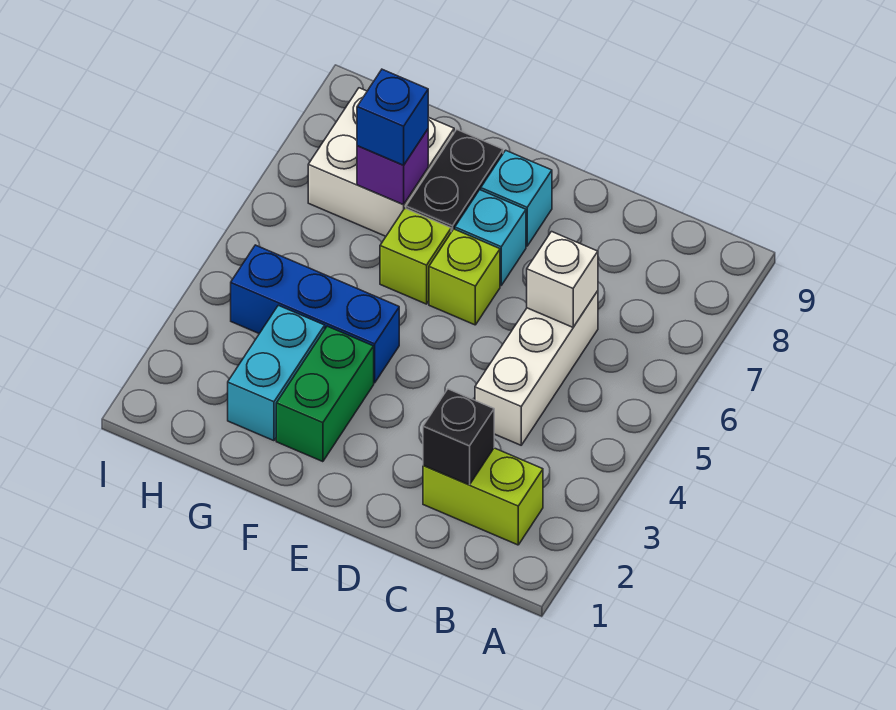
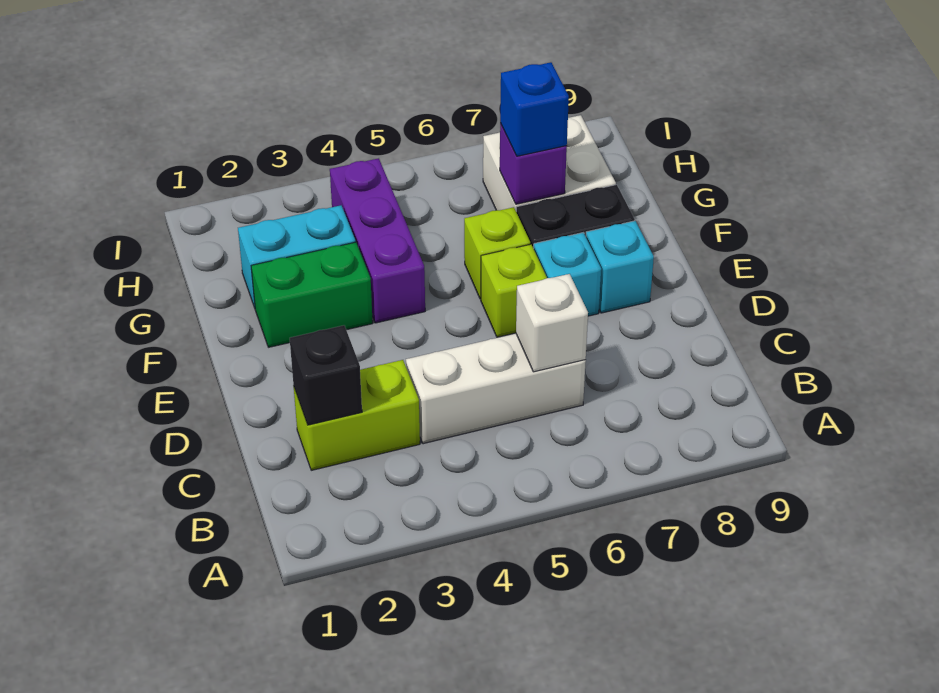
lime 1x2 brick [423,448,543,545] -> lime 1x2 brick turned to [294,360,420,470]
blue 1x3 brick [231,245,399,383] -> purple 1x3 brick [330,158,425,323]

